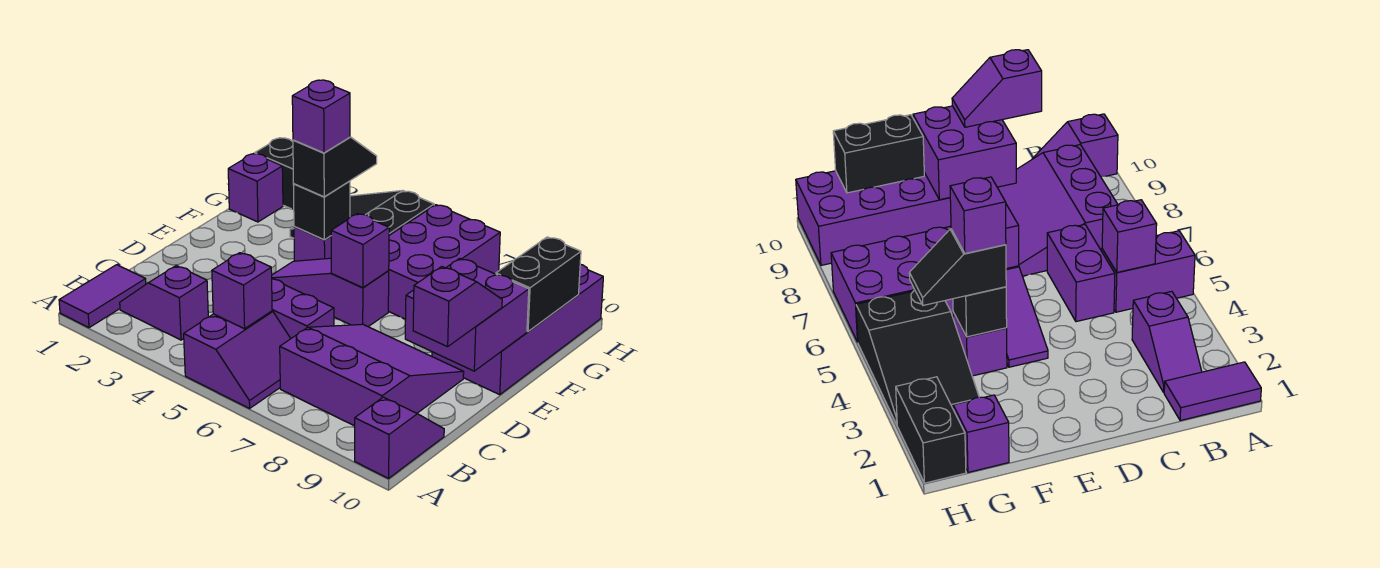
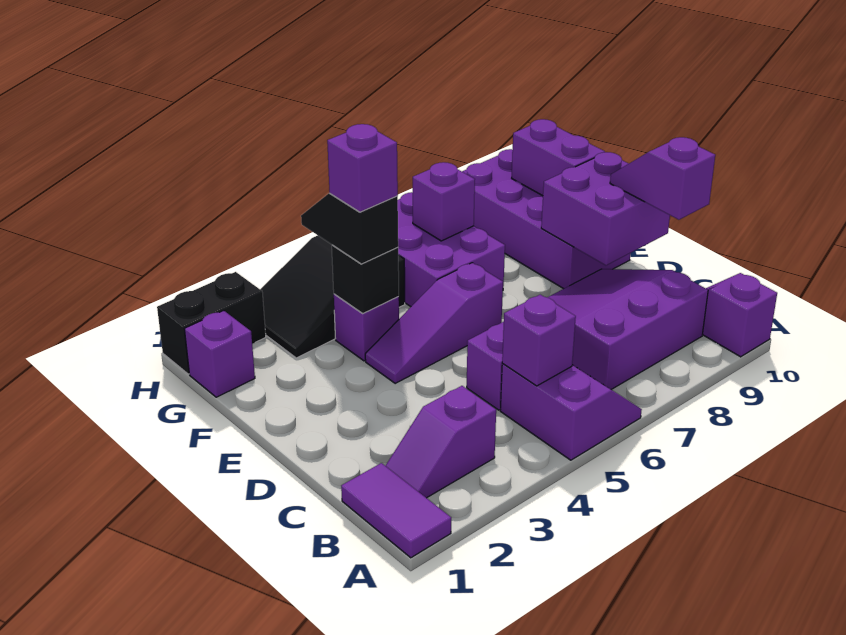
purple 1x1 brick [331,214,389,288] -> purple 1x1 brick moved to [413,162,475,241]
black 1x2 brick [496,237,581,331] -> purple 1x2 brick [512,119,605,196]

